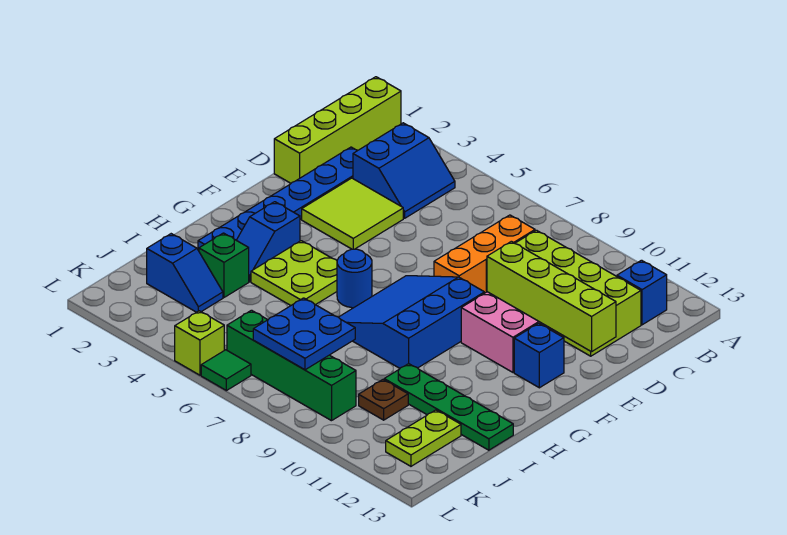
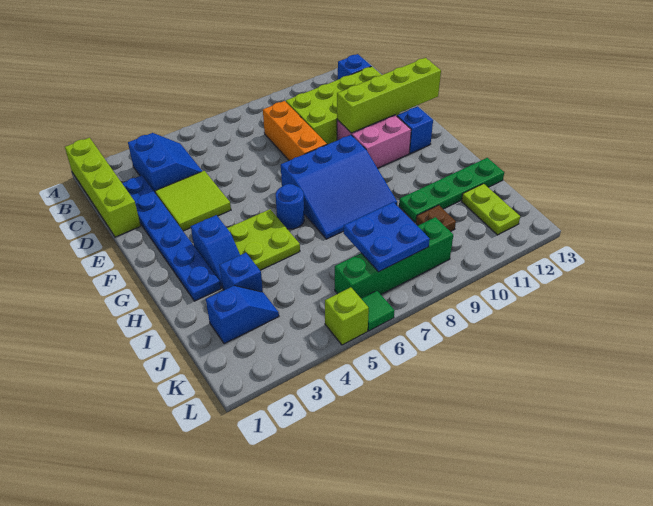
blue 3x3 slope [339,276,484,368] -> blue 3x3 slope turned to [281,135,397,239]
green 1x1 brick [199,233,249,297] -> blue 1x1 brick [220,253,263,292]

